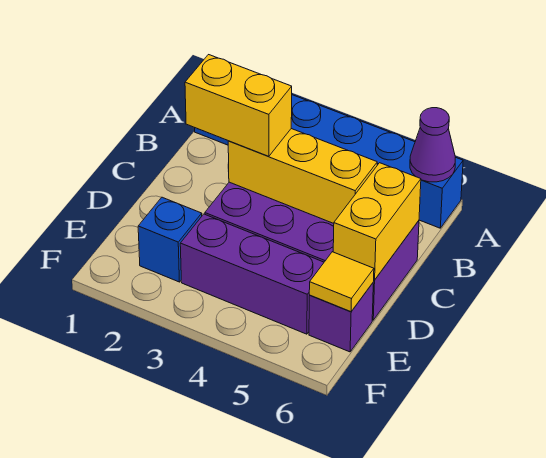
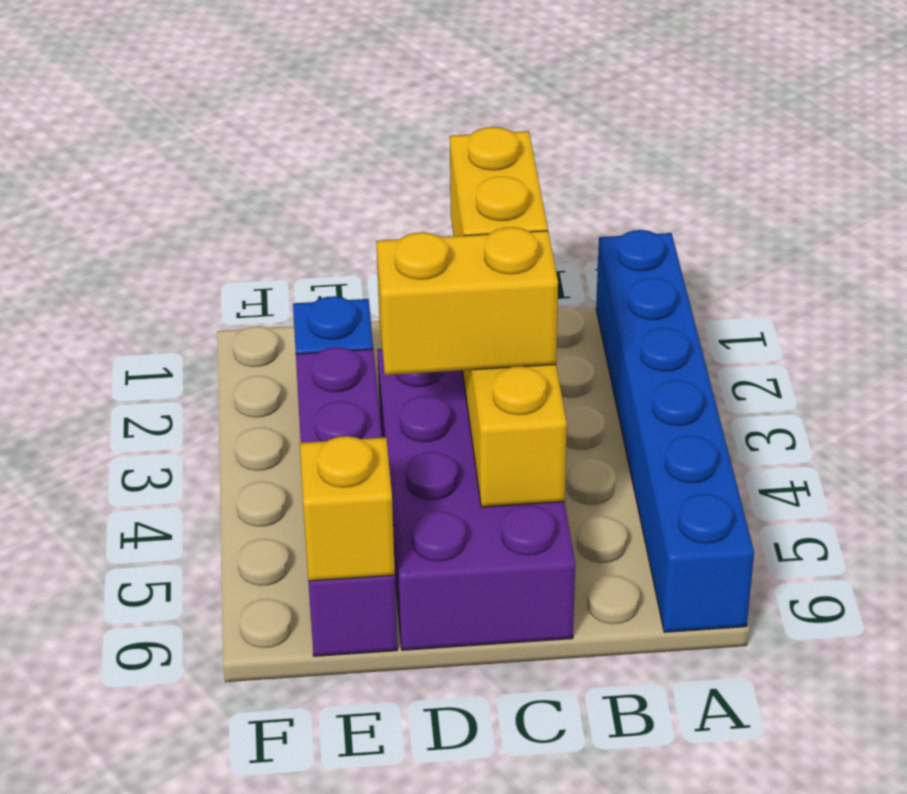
purple 1x1 cone [410,108,455,182] -> none
yellow 1x2 brick [333,163,421,280] -> yellow 1x2 brick moved to [376,227,558,375]
yellow 1x1 tile [309,252,374,312] -> yellow 1x1 brick [300,436,395,581]

